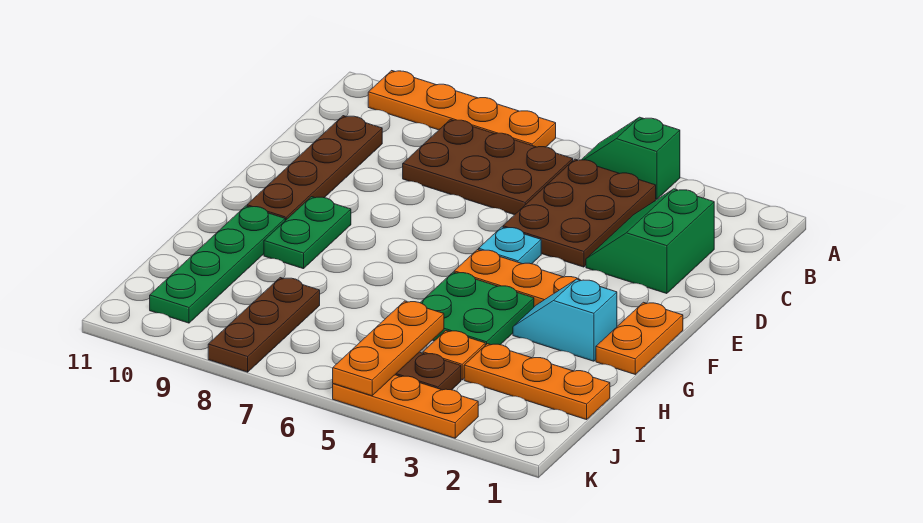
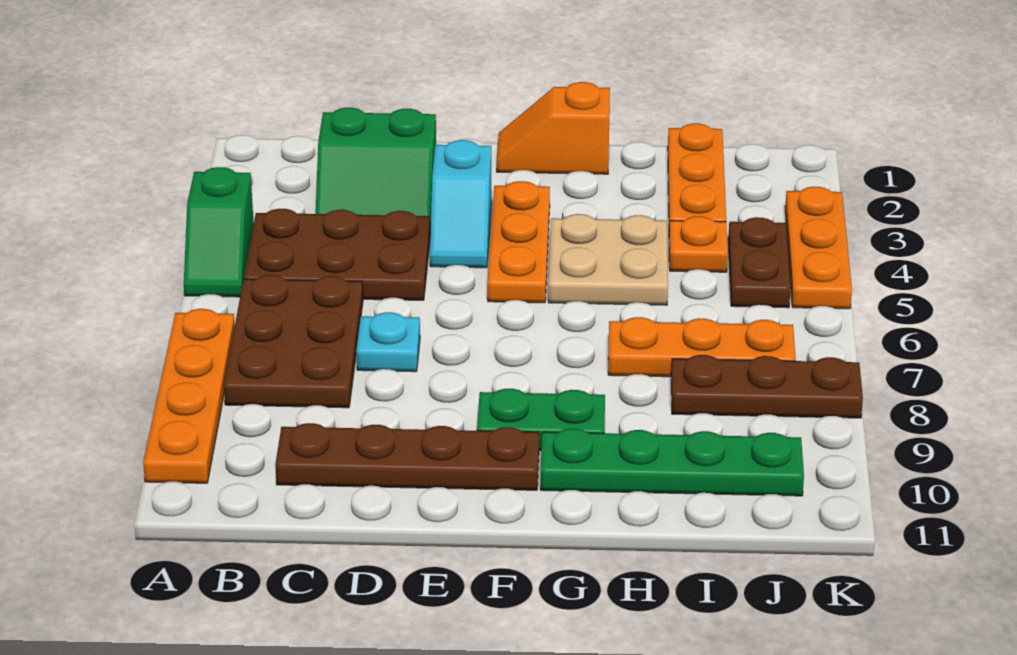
cyan 1x1 plate [479,227,541,264] -> cyan 1x1 plate moved to [356,312,420,372]
orange 1x2 plate [596,302,683,374] -> orange 1x2 slope [497,82,610,174]
cyan 1x2 slope [513,279,617,361] -> cyan 1x2 slope moved to [430,140,492,268]
green 2x2 plate [420,272,534,345] -> tan 2x2 plate [548,214,668,305]
orange 1x3 plate [333,301,444,396] -> orange 1x3 plate moved to [608,317,796,377]

